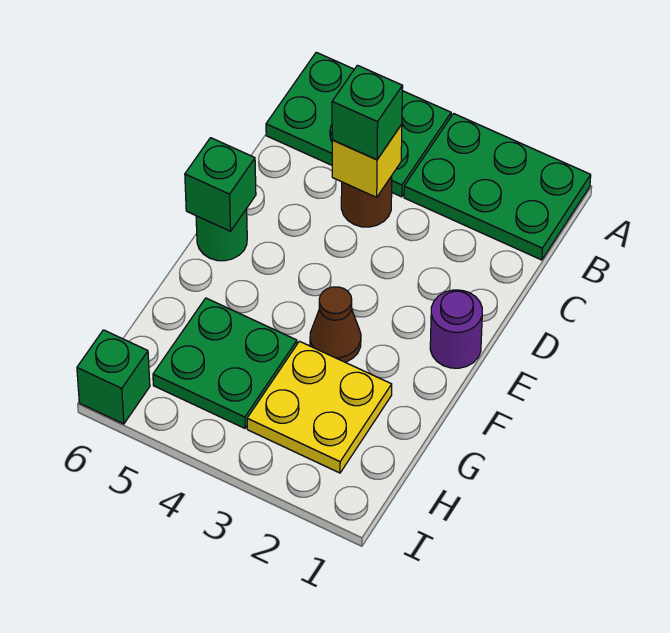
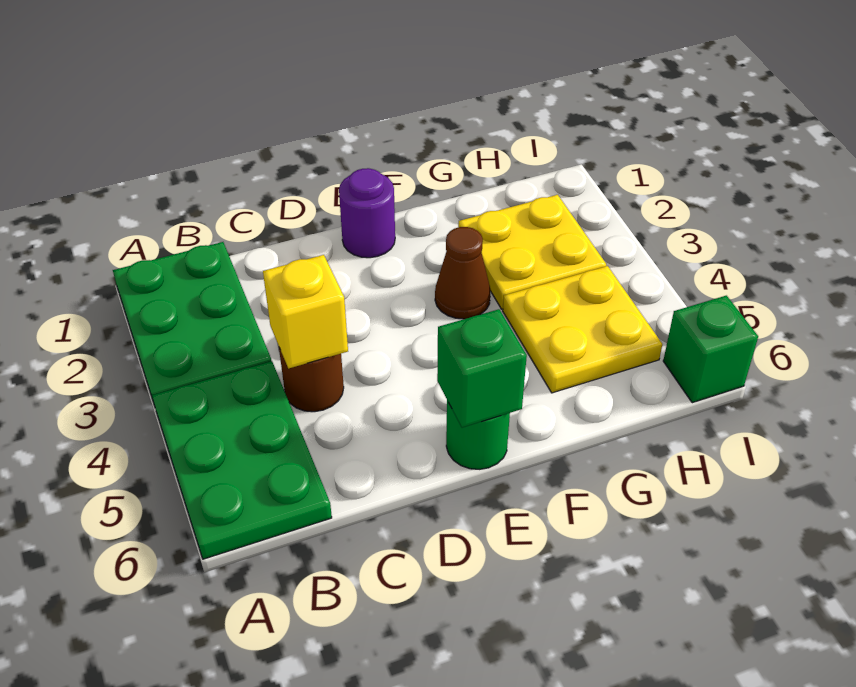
green 1x1 brick [332,65,403,160] -> none
green 2x2 plate [153,298,297,428] -> yellow 2x2 plate [503,266,662,393]

